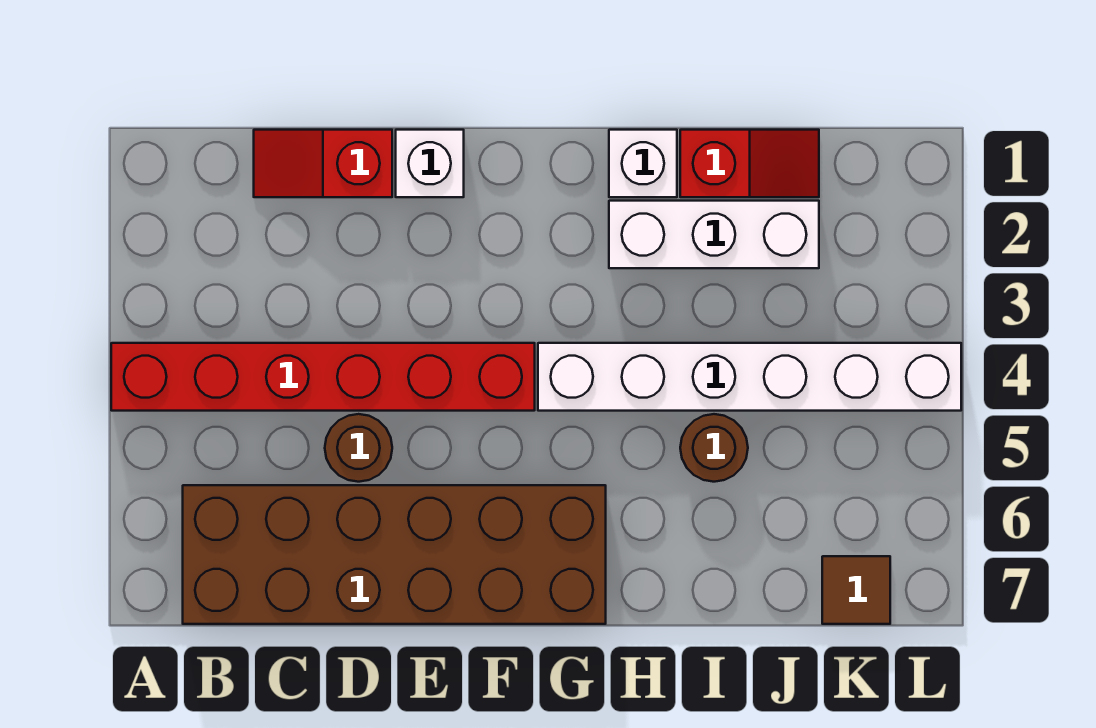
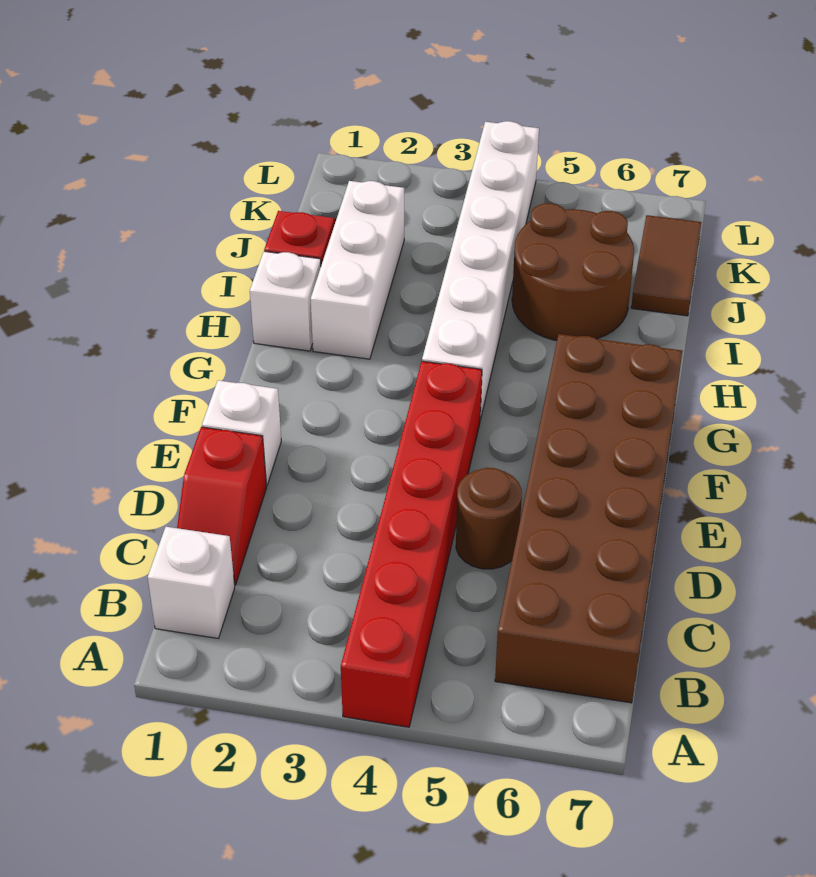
none -> white 1x1 brick [148,527,235,638]
brown 1x1 round brick [680,414,748,482] -> brown 2x2 round brick [512,203,634,341]
brown 1x1 tile [822,556,890,624] -> brown 1x2 tile [631,215,702,316]

